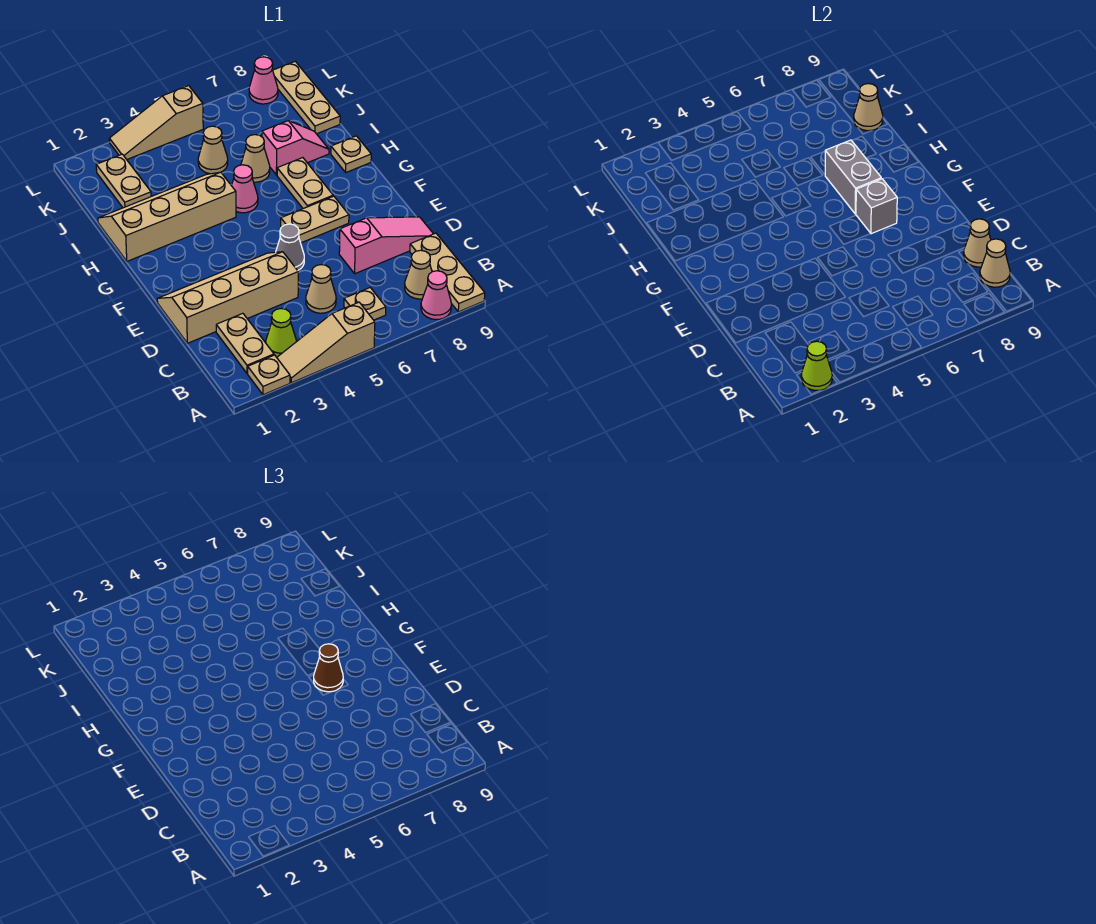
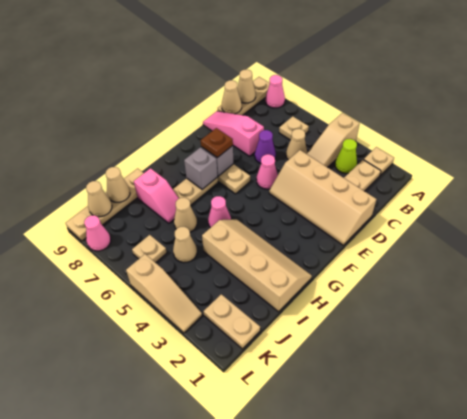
lime 1x1 cone [801,341,832,390] -> none
tan 1x3 slope [277,302,375,383] -> tan 1x3 slope turned to [307,113,360,167]
tan 1x1 cone [405,250,432,299] -> tan 1x1 cone moved to [86,181,112,217]
none -> purple 1x1 cone [255,130,276,164]
grey 1x1 cone [276,224,304,271] -> pink 1x1 cone [256,154,278,189]
brown 1x1 cone [314,644,343,692] -> brown 1x1 plate [201,128,233,158]
grey 1x2 brick [825,140,881,214] -> grey 1x1 brick [184,147,218,189]
tan 2x4 slope [98,172,236,261] -> tan 2x4 slope turned to [202,219,312,312]
tan 1x1 plate [331,136,371,172] -> tan 1x1 plate moved to [132,235,167,263]
pink 1x2 slope [262,121,329,175] -> pink 1x2 slope turned to [134,168,179,223]
tan 1x2 plate [96,154,151,208] -> tan 1x2 plate turned to [203,294,260,349]
tan 1x3 plate [273,61,340,134] -> tan 1x4 plate [66,168,144,241]

